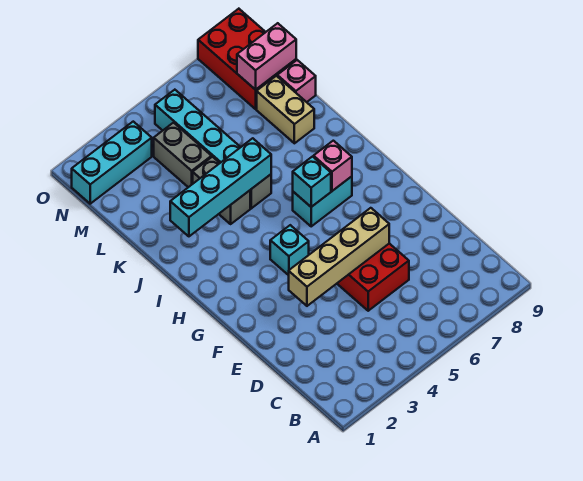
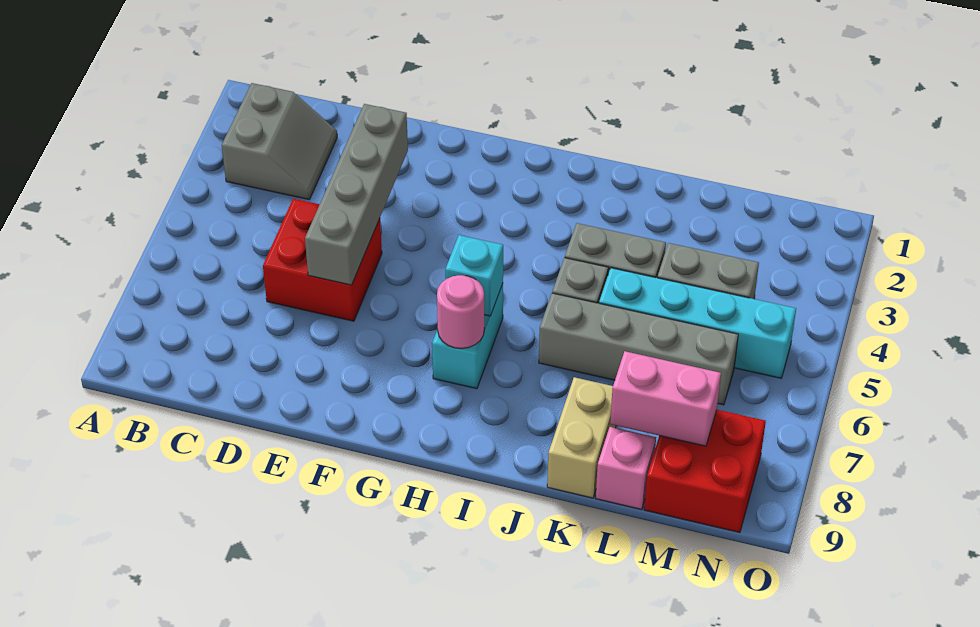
none -> grey 2x2 slope [222,83,337,200]
tan 1x4 brick [289,208,389,306] -> grey 1x4 brick [305,104,408,285]
cyan 1x1 brick [270,225,309,275] -> none
pink 1x1 brick [314,141,352,191] -> pink 1x1 round brick [437,275,484,349]
cyan 1x4 brick [170,138,271,236] -> none
none -> grey 1x4 brick [539,293,738,405]
tan 1x2 brick [257,76,314,143] -> tan 1x2 brick turned to [547,377,616,498]
red 2x3 brick [198,9,296,109] -> red 2x2 brick [644,410,766,533]
pink 1x2 brick [237,23,296,90] -> pink 1x2 brick turned to [610,351,721,446]
cyan 1x3 brick [72,122,152,204] -> none

